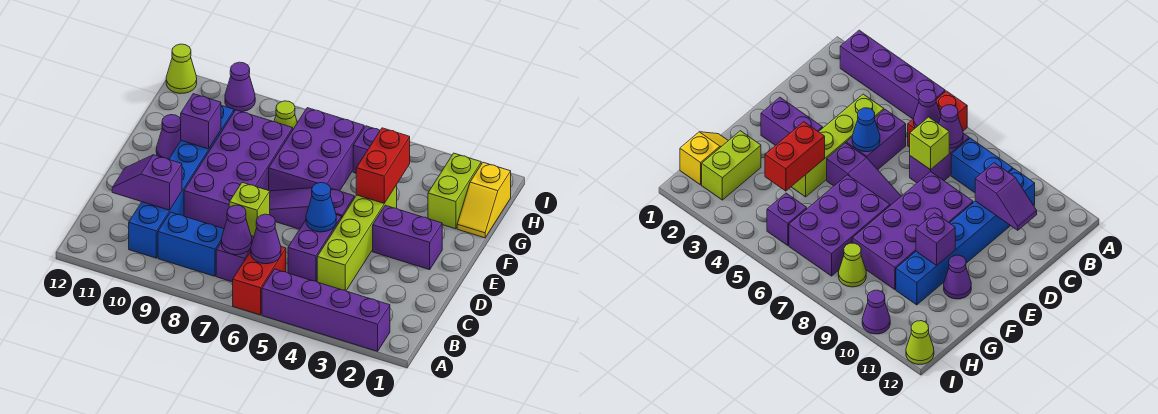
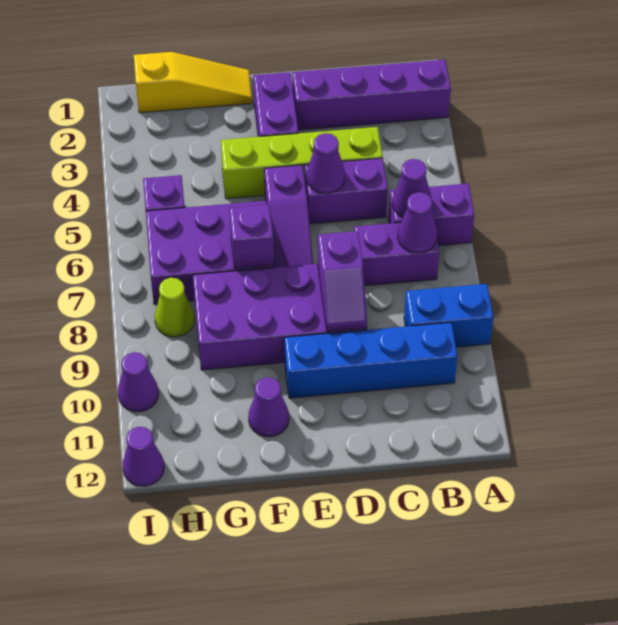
purple 1x4 brick [262,269,390,351] -> purple 1x4 brick turned to [292,60,451,130]
red 1x2 brick [233,247,286,315] -> purple 1x2 brick [388,184,474,246]
blue 1x2 brick [158,212,224,276] -> blue 1x2 brick turned to [404,284,493,347]
blue 1x6 brick [129,106,234,258] -> blue 1x4 brick [284,323,458,398]
lime 1x1 brick [229,182,270,236] -> none
purple 1x2 slope [112,155,182,210] -> purple 1x2 slope moved to [318,231,367,332]
blue 1x1 cone [306,183,336,232] -> purple 1x1 cone [307,133,345,194]
red 1x2 brick [356,128,410,203] -> none
purple 1x1 brick [181,94,221,149] -> purple 1x1 brick moved to [229,204,274,269]
yellow 1x2 slope [457,162,511,238] -> yellow 1x3 slope [134,52,252,113]
lime 1x2 brick [428,153,481,229] -> none
lime 1x1 cone [166,44,197,94] -> purple 1x1 cone [123,427,164,486]

